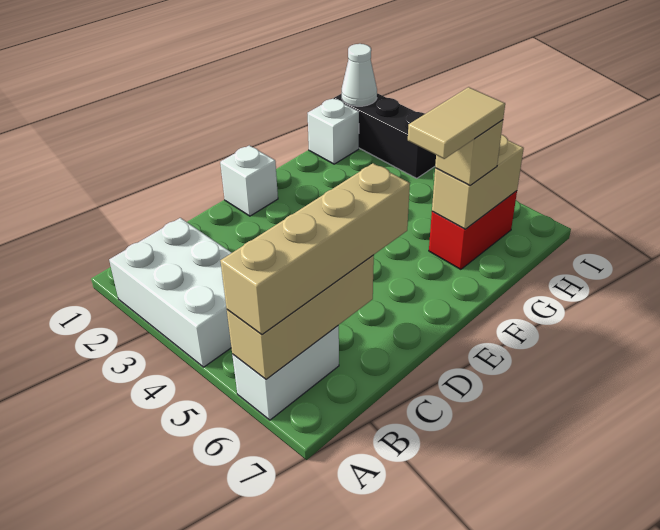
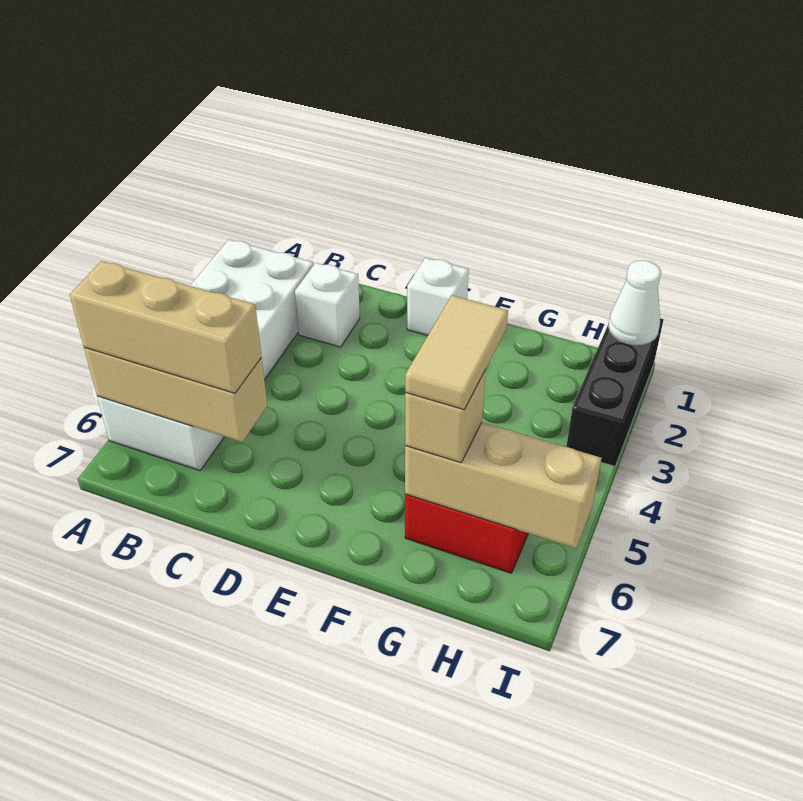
tan 1x4 brick [220,163,410,335] -> tan 1x3 brick [70,261,262,393]
tan 1x2 tile [408,87,505,159] -> tan 1x2 tile turned to [405,295,508,409]
tan 1x2 brick [432,134,524,229] -> tan 1x3 brick [405,423,601,548]
white 1x1 brick [308,99,359,164] -> white 1x1 brick moved to [295,263,360,347]

